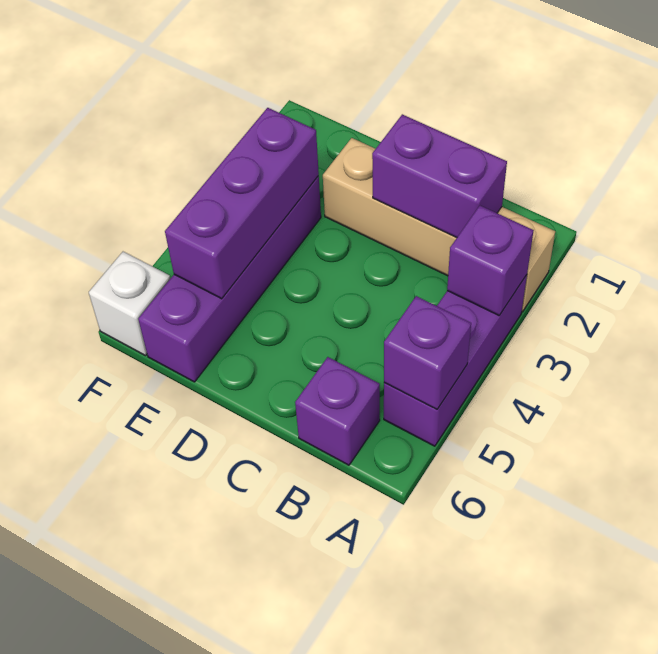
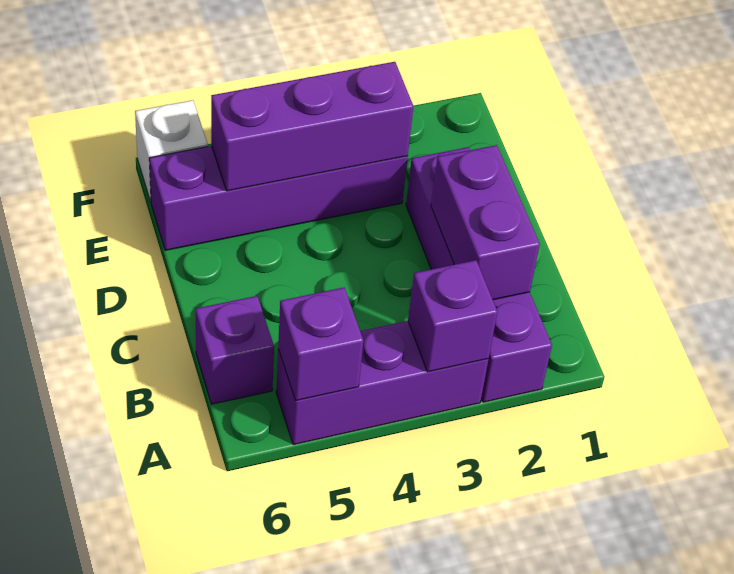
tan 1x4 brick [323,138,555,312] -> purple 1x4 brick [406,147,552,402]

